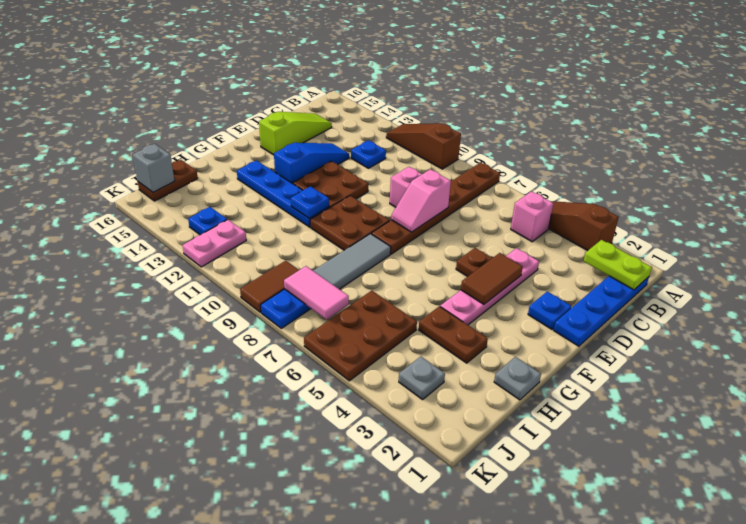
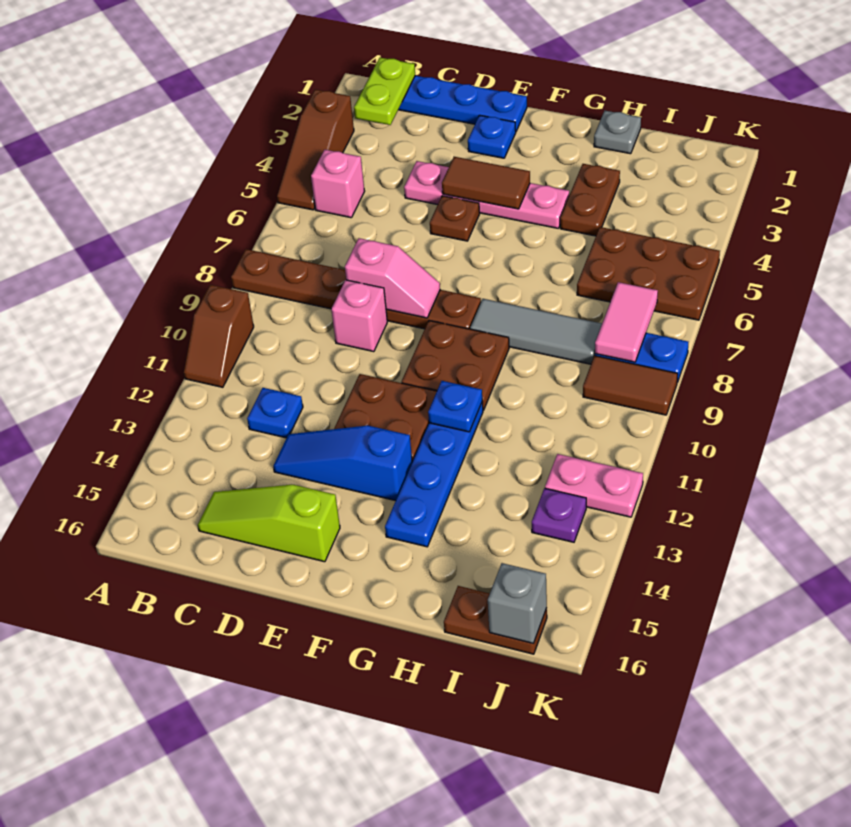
brown 1x3 slope [386,123,461,169] -> brown 1x2 slope [184,285,254,387]
grey 1x1 plate [399,356,445,400] -> none
blue 1x1 plate [188,207,227,235] -> purple 1x1 plate [532,488,586,542]

